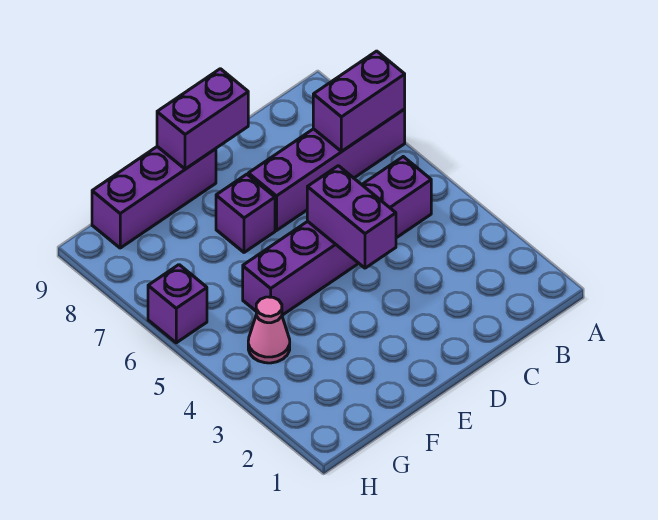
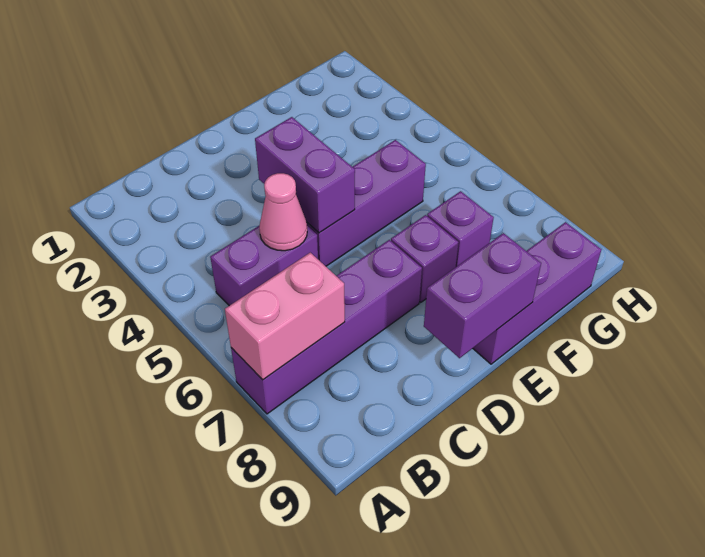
purple 1x2 brick [313,51,405,151] -> pink 1x2 brick [225,253,345,380]
pink 1x1 cone [248,297,290,363] -> pink 1x1 cone moved to [259,173,307,251]
purple 1x1 brick [148,265,207,343] -> purple 1x1 brick moved to [427,191,494,267]

